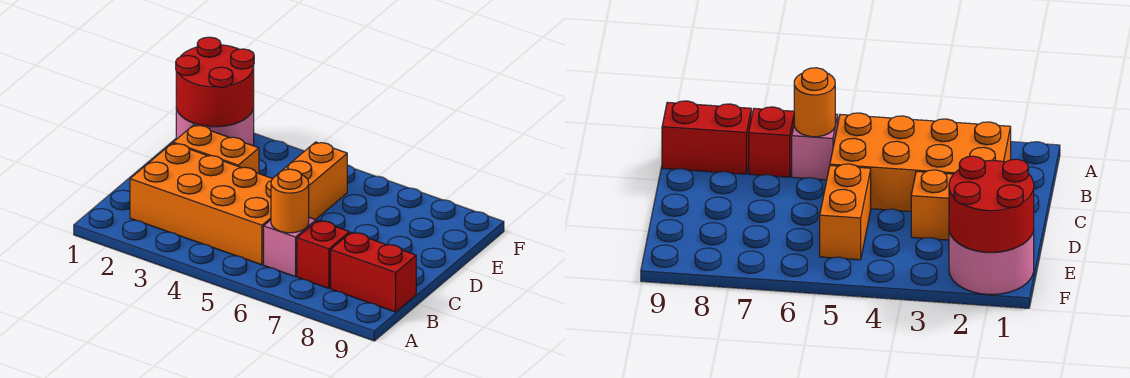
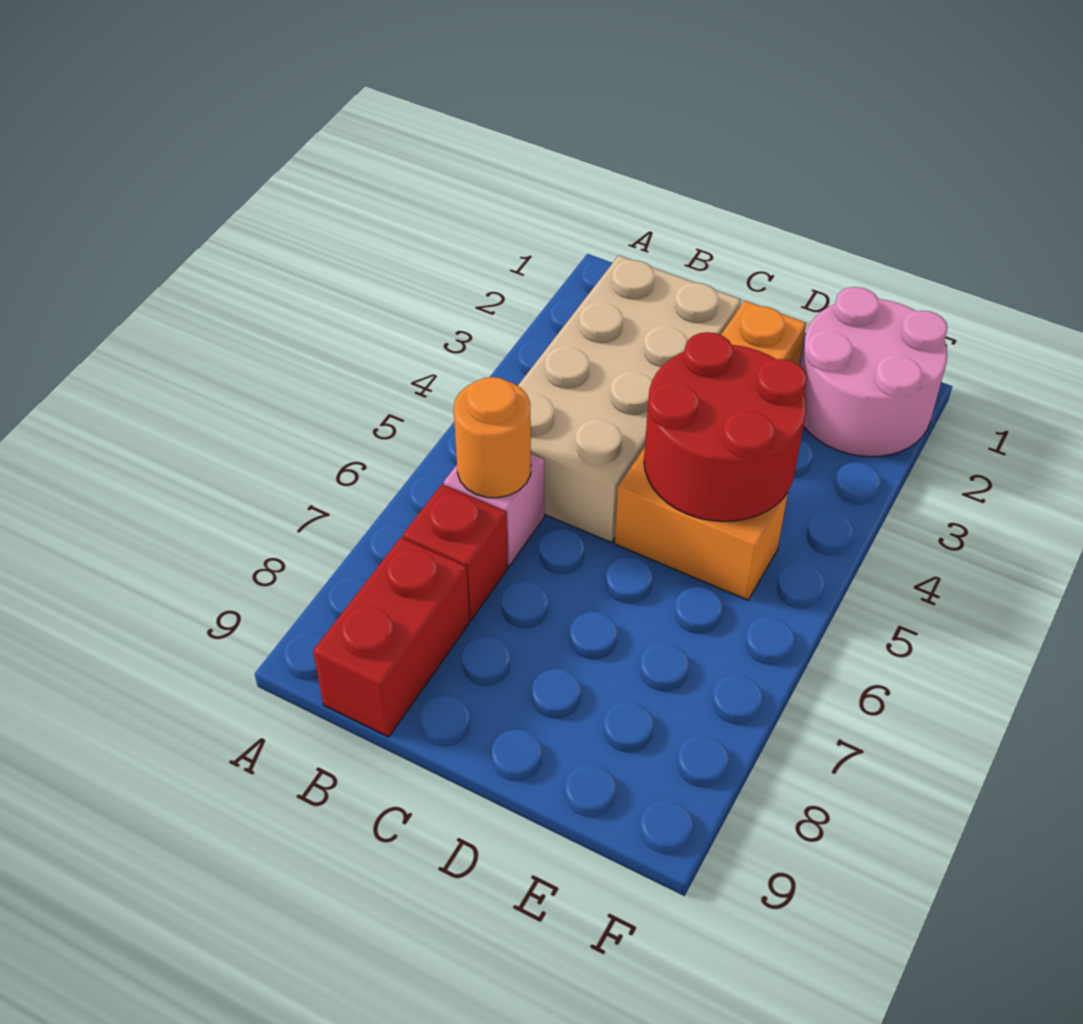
orange 2x4 brick [130,143,272,265] -> tan 2x4 brick [518,255,741,542]
red 2x2 round brick [176,37,254,127] -> red 2x2 round brick moved to [644,332,807,521]

